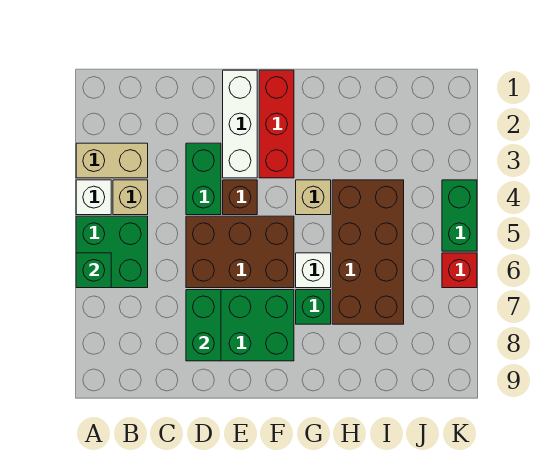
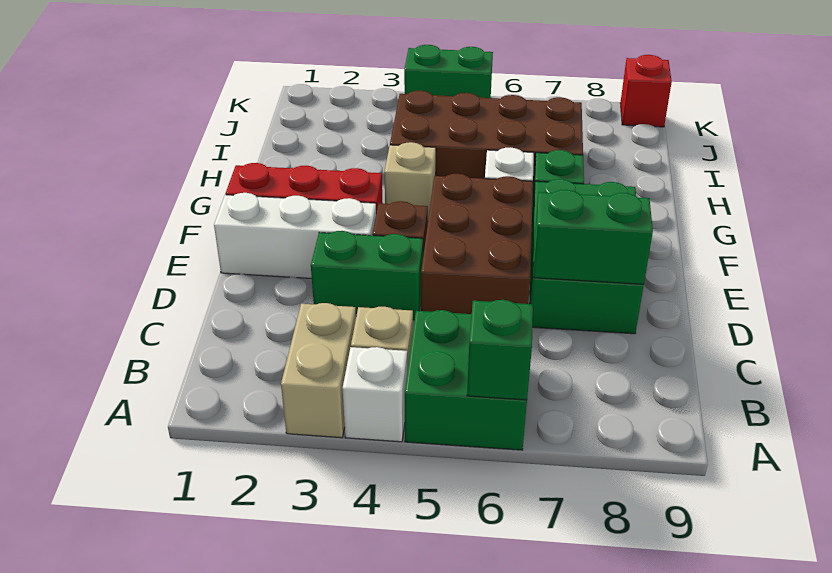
red 1x1 brick [442,253,477,288] -> red 1x1 brick moved to [620,55,672,127]

